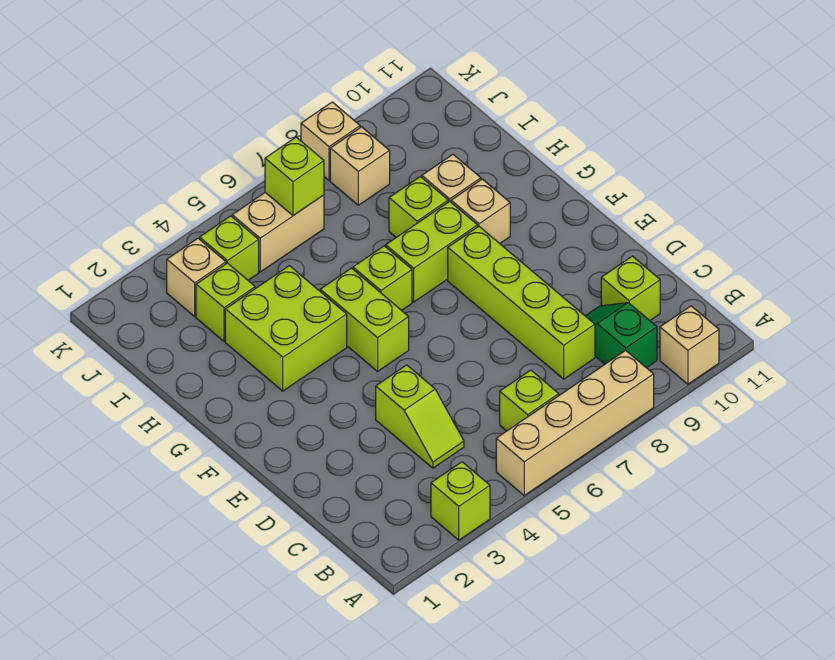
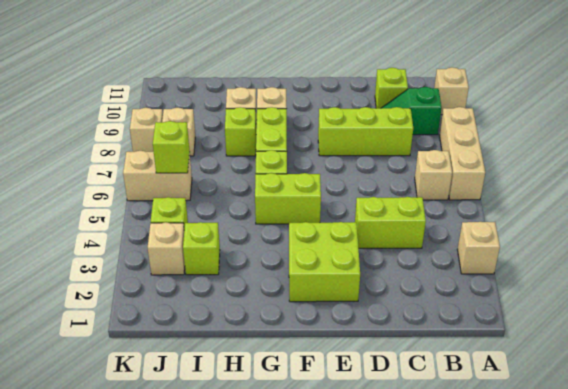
lime 1x1 brick [431,462,490,540] -> tan 1x1 brick [457,222,500,274]
tan 1x4 brick [496,350,654,496] -> tan 1x3 brick [439,107,485,200]
lime 1x1 brick [500,370,559,431] -> tan 1x1 brick [415,150,452,200]
lime 1x2 slope [376,365,464,468] -> lime 1x2 brick [355,197,426,248]
lime 1x4 brick [448,226,595,379] -> lime 1x3 brick [318,107,413,156]
lime 2x2 brick [225,266,347,391] -> lime 2x2 brick moved to [289,222,360,302]
tan 1x2 brick [232,193,324,272] -> tan 1x2 brick turned to [123,151,192,201]

